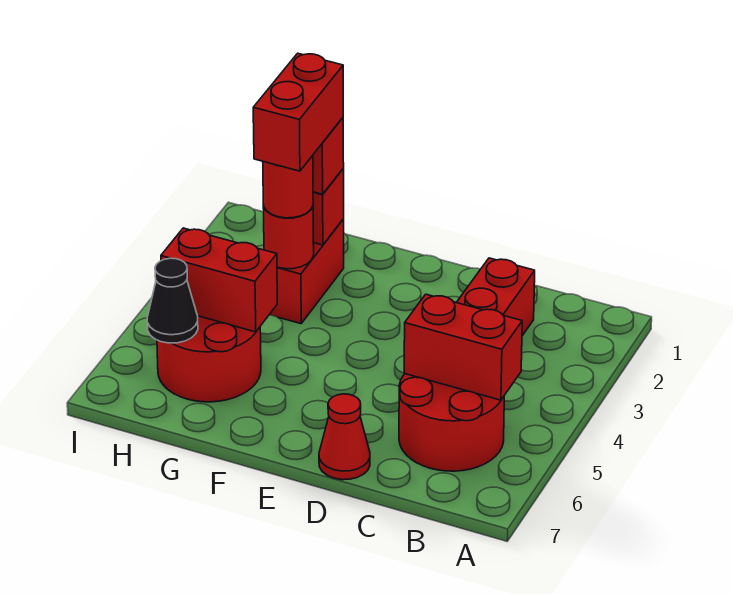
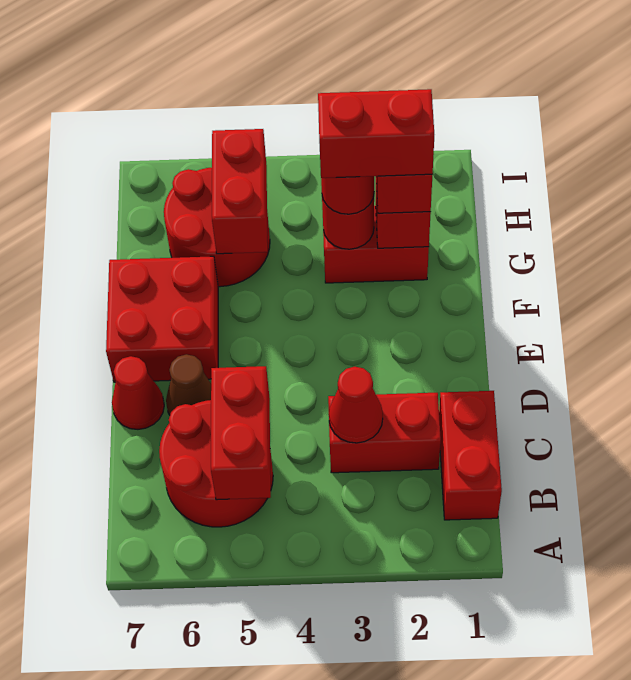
none -> red 1x2 brick [439,391,502,520]
none -> red 1x1 cone [329,367,383,443]
none -> brown 1x1 cone [166,354,211,415]
none -> red 2x2 brick [106,256,218,382]
black 1x1 cone [147,258,198,343] -> none

